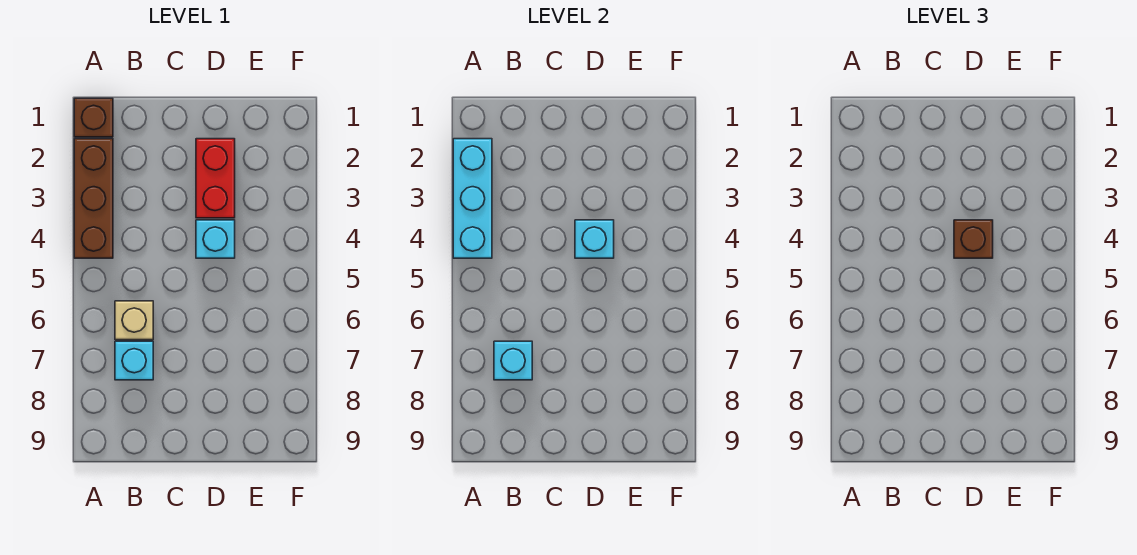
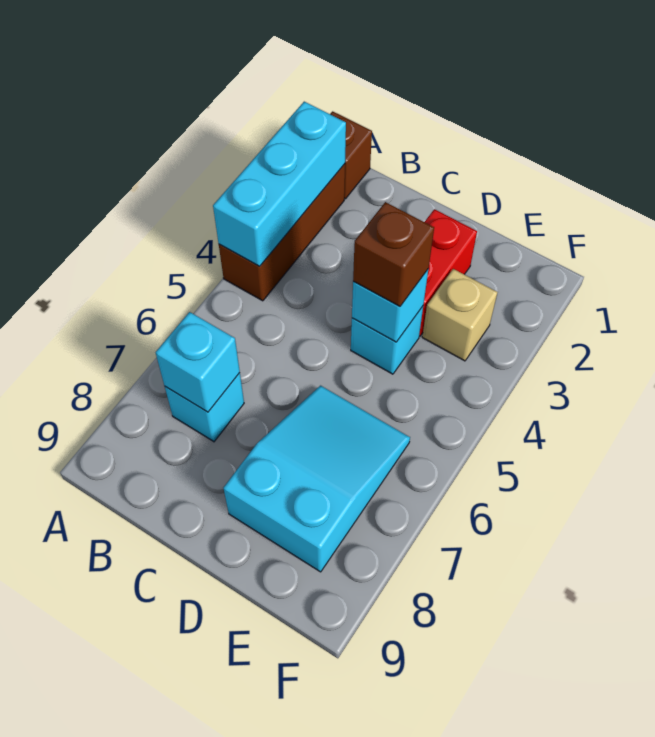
tan 1x1 brick [115,301,153,340] -> tan 1x1 brick moved to [422,269,497,361]
none -> cyan 2x3 slope [223,386,410,572]

